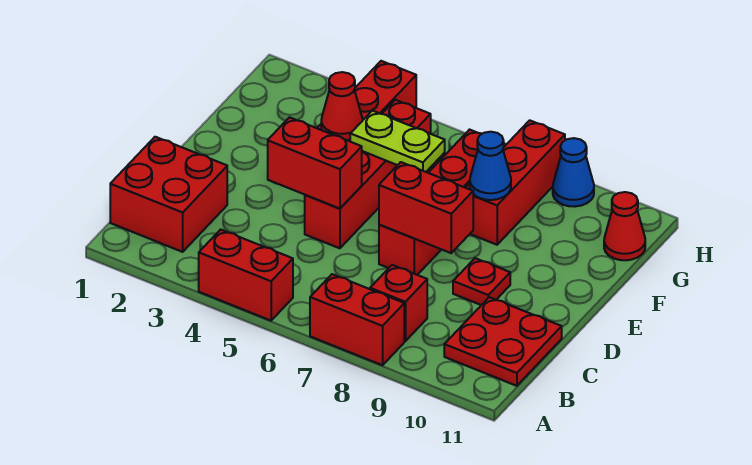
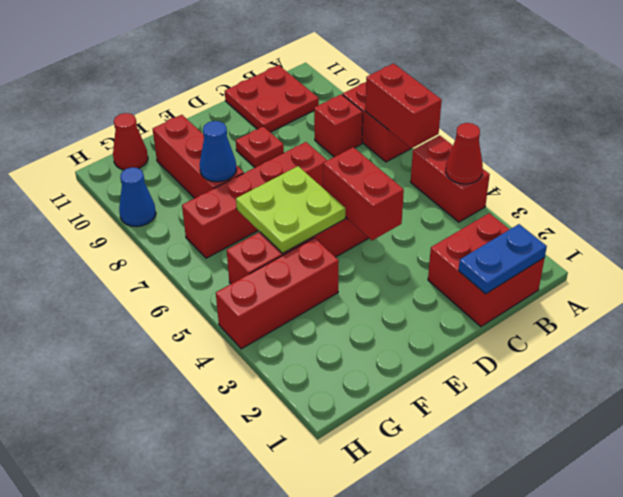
none -> blue 1x2 plate [458,224,547,294]
red 1x2 brick [379,162,473,253] -> red 1x2 brick moved to [365,64,442,148]
red 1x1 cone [321,72,363,140] -> red 1x1 cone moved to [446,123,483,184]
lime 1x2 plate [350,111,445,172] -> lime 2x2 plate [236,166,345,253]
red 1x3 brick [466,120,565,245] -> red 1x3 brick turned to [153,115,244,198]

